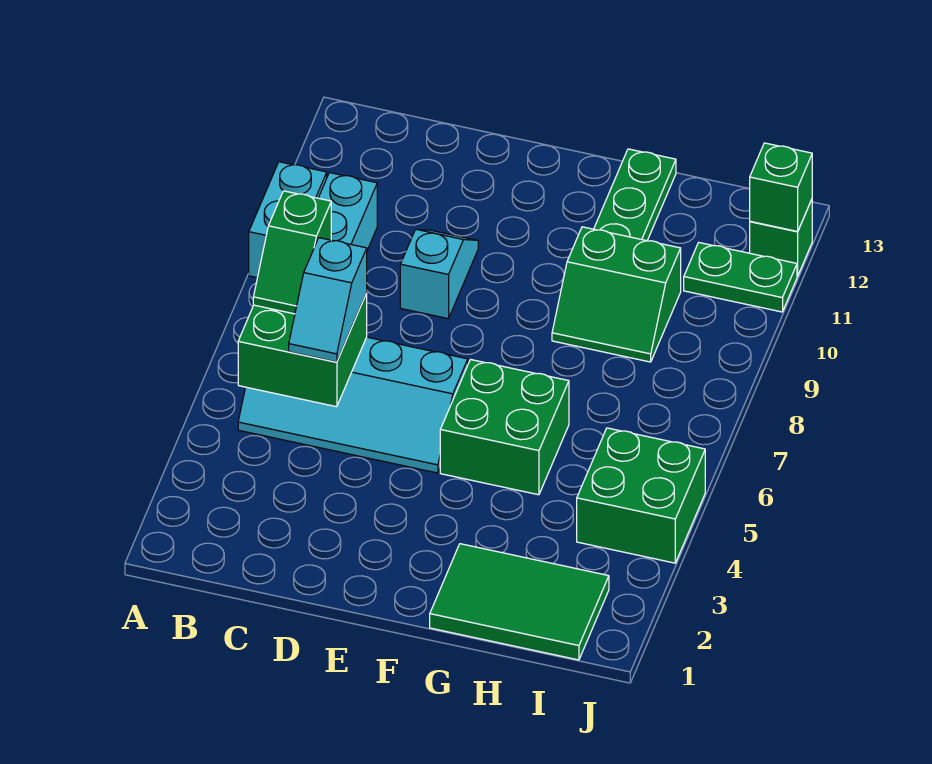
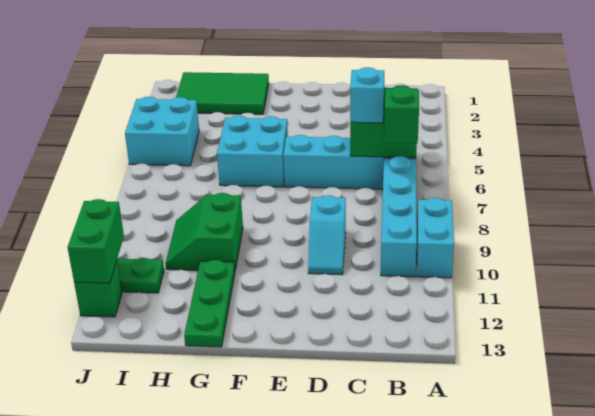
green 2x2 brick [440,360,569,495] -> cyan 2x2 brick [217,116,288,187]
green 2x2 slope [552,227,681,362] -> green 2x2 slope turned to [165,193,243,270]
green 2x2 brick [577,428,705,563] -> cyan 2x2 brick [125,97,199,166]
green 1x1 brick [750,143,812,231] -> green 1x2 brick [68,199,124,283]

